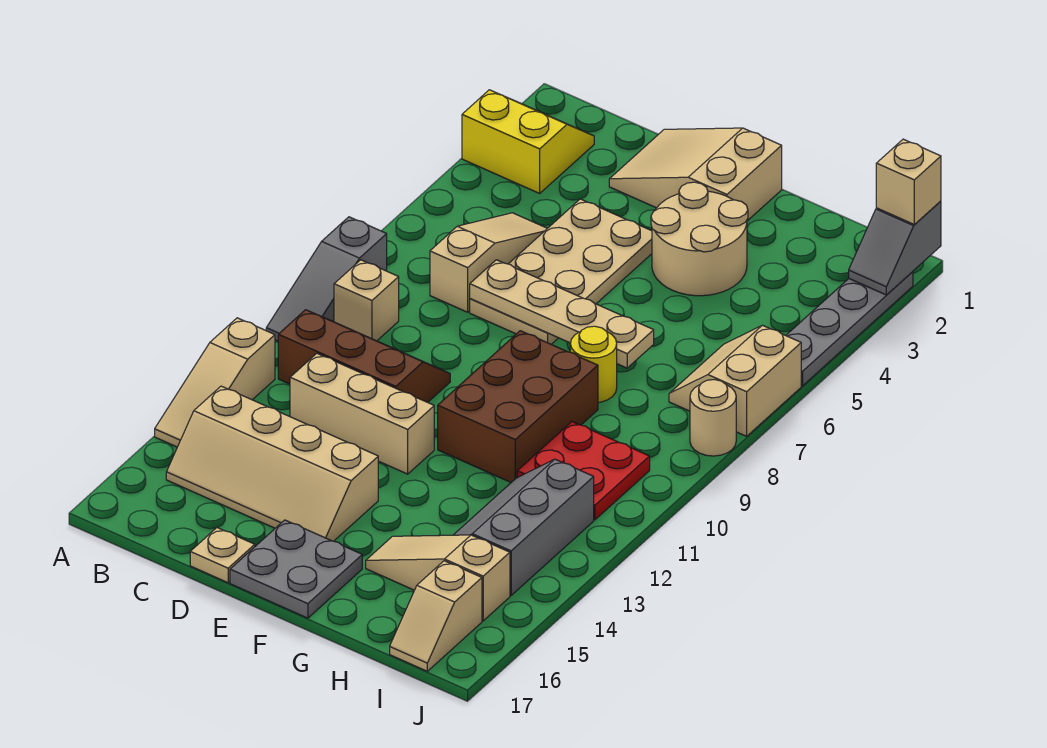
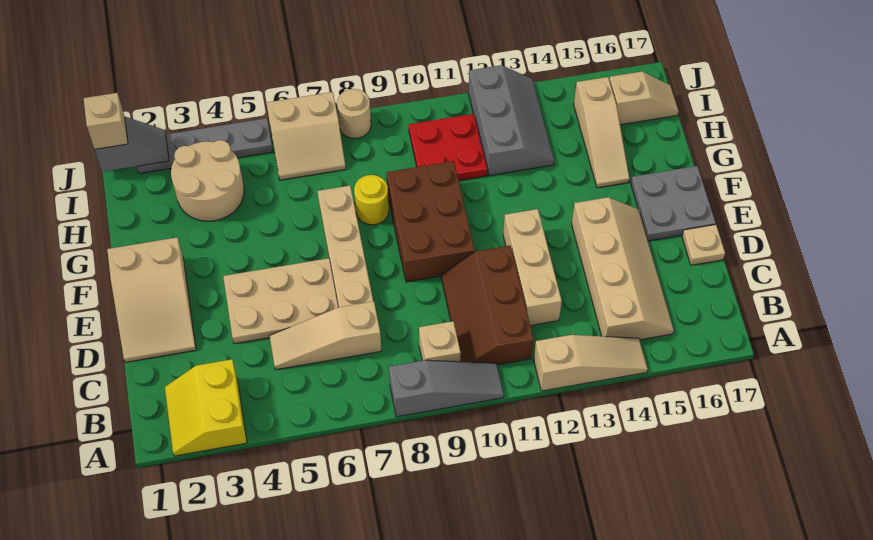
tan 2x2 round brick [651,182,748,296] -> tan 2x2 round brick moved to [171,140,244,221]
brown 2x3 brick [438,331,598,482] -> brown 2x3 brick turned to [386,161,475,282]
grey 2x3 slope [454,459,594,595] -> grey 2x3 slope turned to [468,65,554,176]

